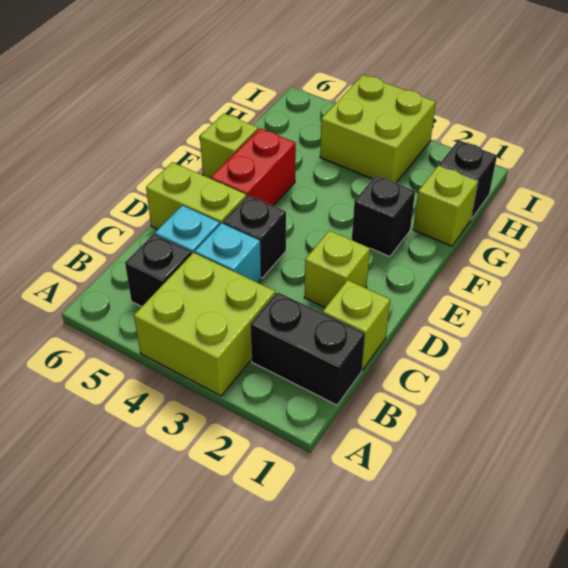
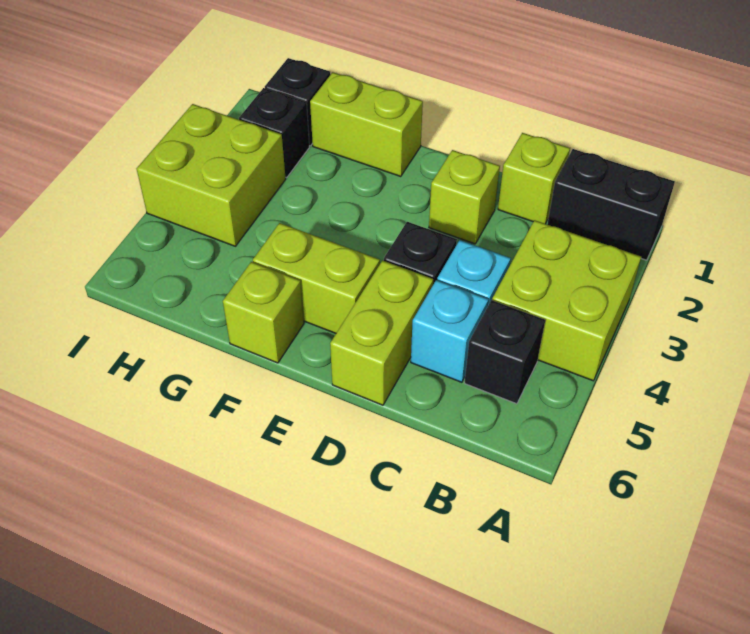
black 1x2 brick [250,292,365,405] -> black 1x2 brick turned to [547,149,675,260]
red 1x2 brick [211,128,296,206] -> lime 1x2 brick [253,223,380,333]
black 1x1 brick [352,175,415,257] -> black 1x1 brick moved to [239,88,309,178]
lime 1x1 brick [413,166,478,246] -> lime 1x2 brick [310,72,423,177]

